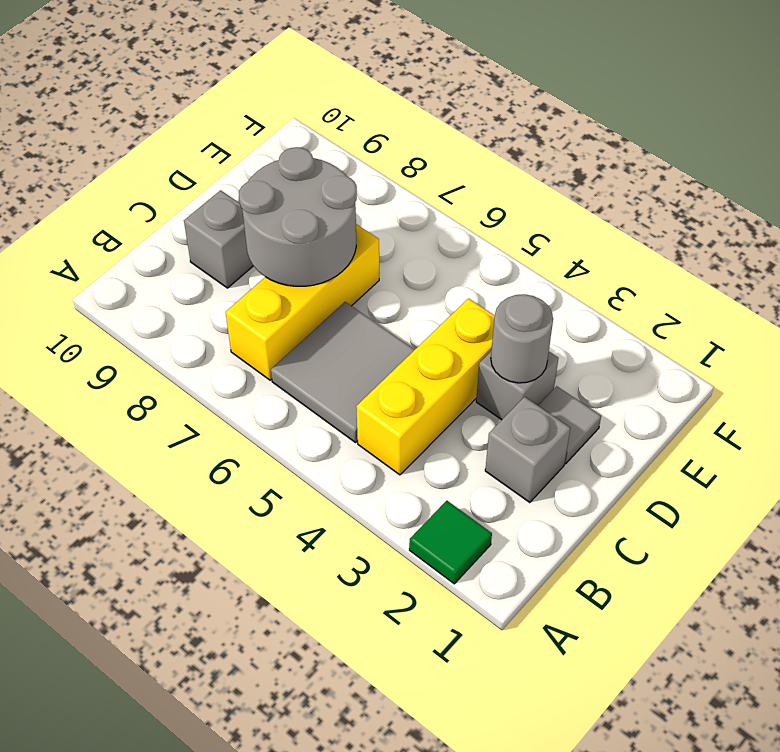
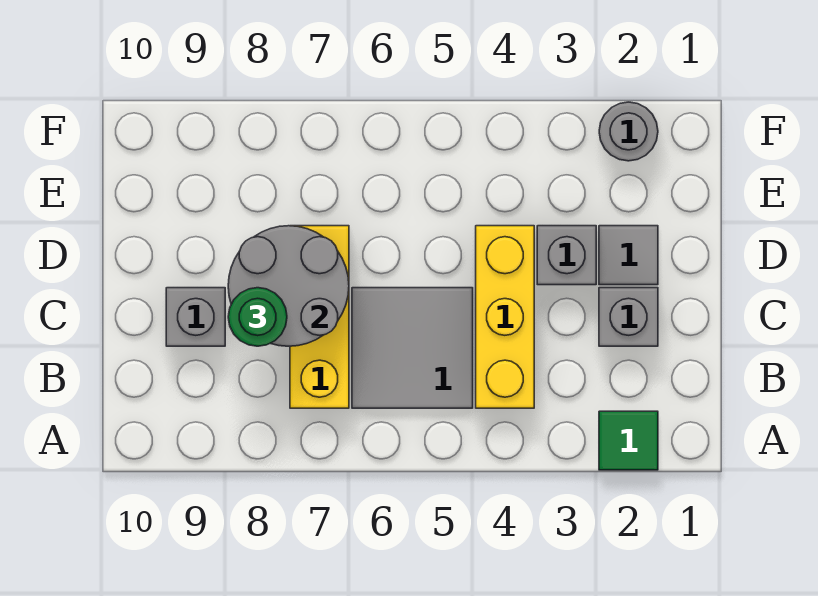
none -> green 1x1 round brick [228,288,287,346]
grey 1x1 round brick [491,294,553,383] -> grey 1x1 round brick moved to [599,102,658,161]

